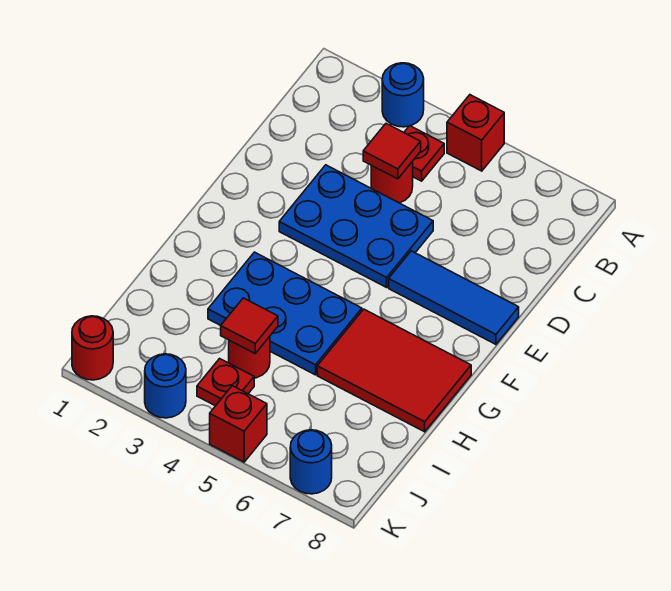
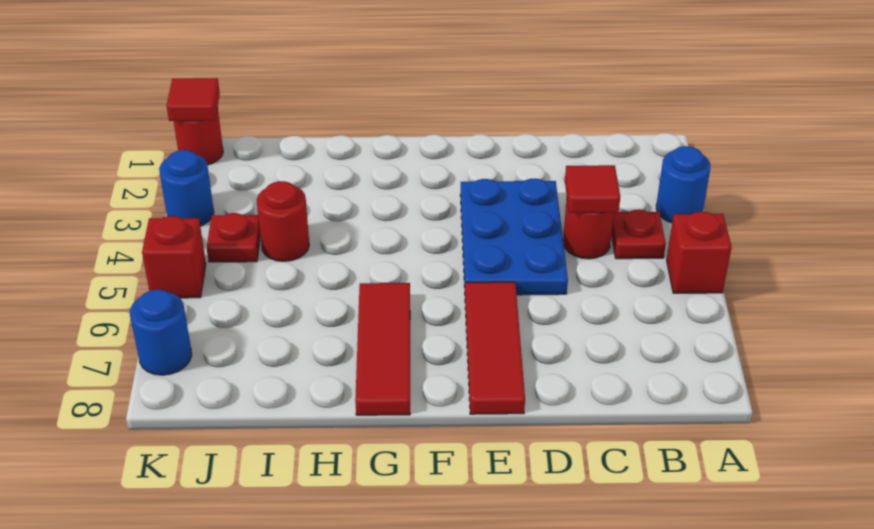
blue 1x3 tile [389,251,519,344] -> red 1x3 tile [465,282,525,414]
blue 2x3 plate [208,252,362,375] -> none
red 2x3 tile [317,309,471,432] -> red 1x3 tile [355,283,410,415]
red 1x1 tile [221,298,278,353] -> red 1x1 tile moved to [167,78,220,121]

